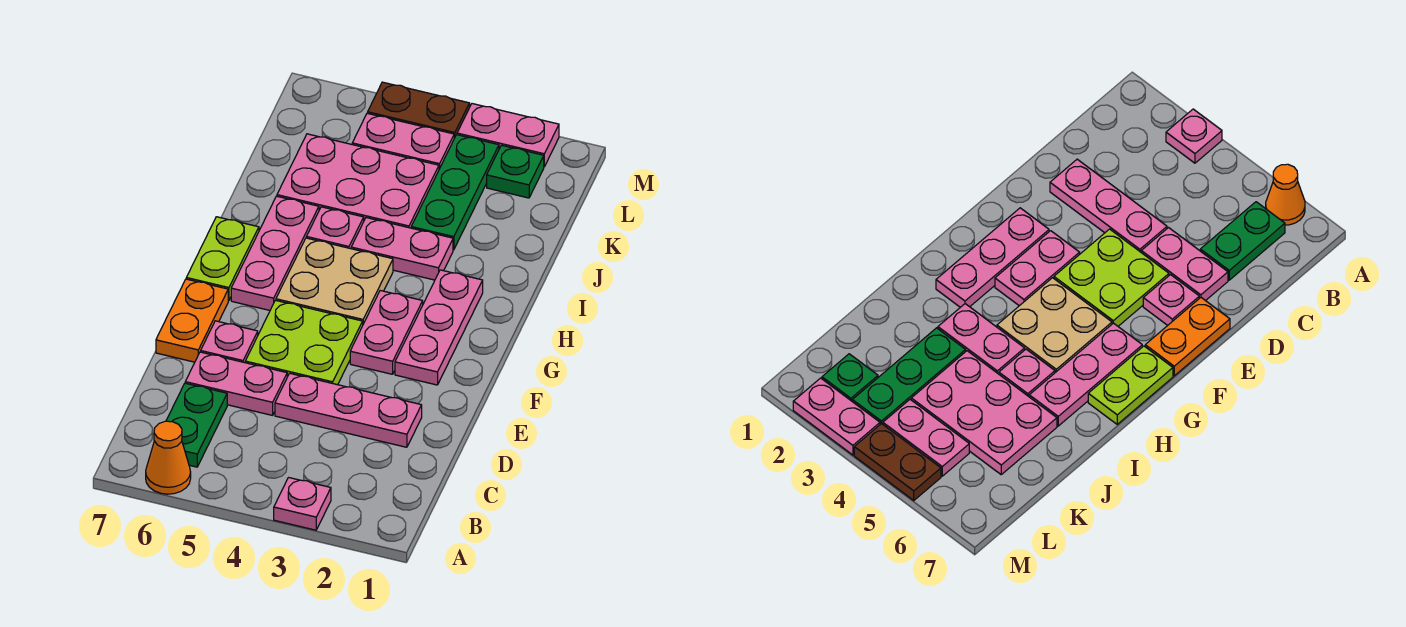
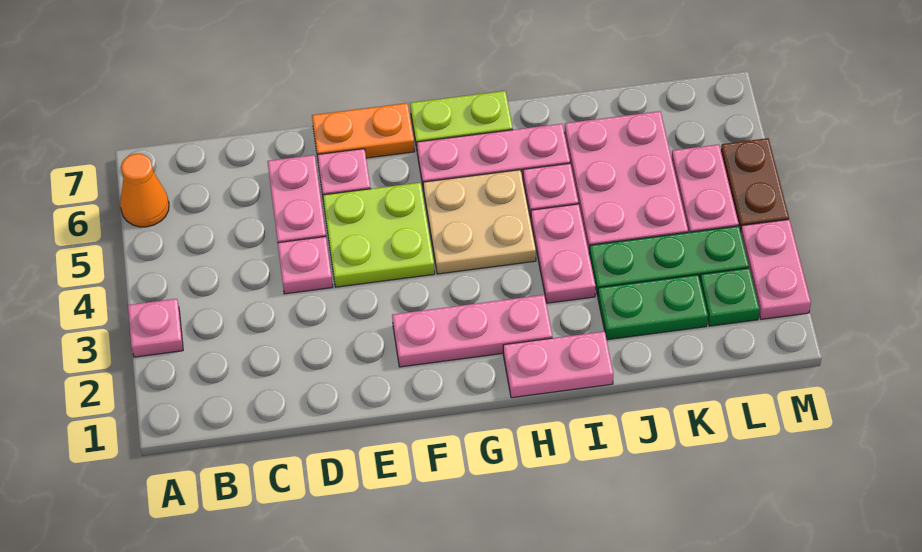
green 1x2 plate [166,383,227,467] -> green 1x2 plate moved to [598,275,708,340]
pink 1x3 plate [275,373,422,447] -> pink 1x1 plate [278,237,333,294]
pink 1x2 plate [350,291,423,374] -> pink 1x2 plate moved to [503,331,613,398]

